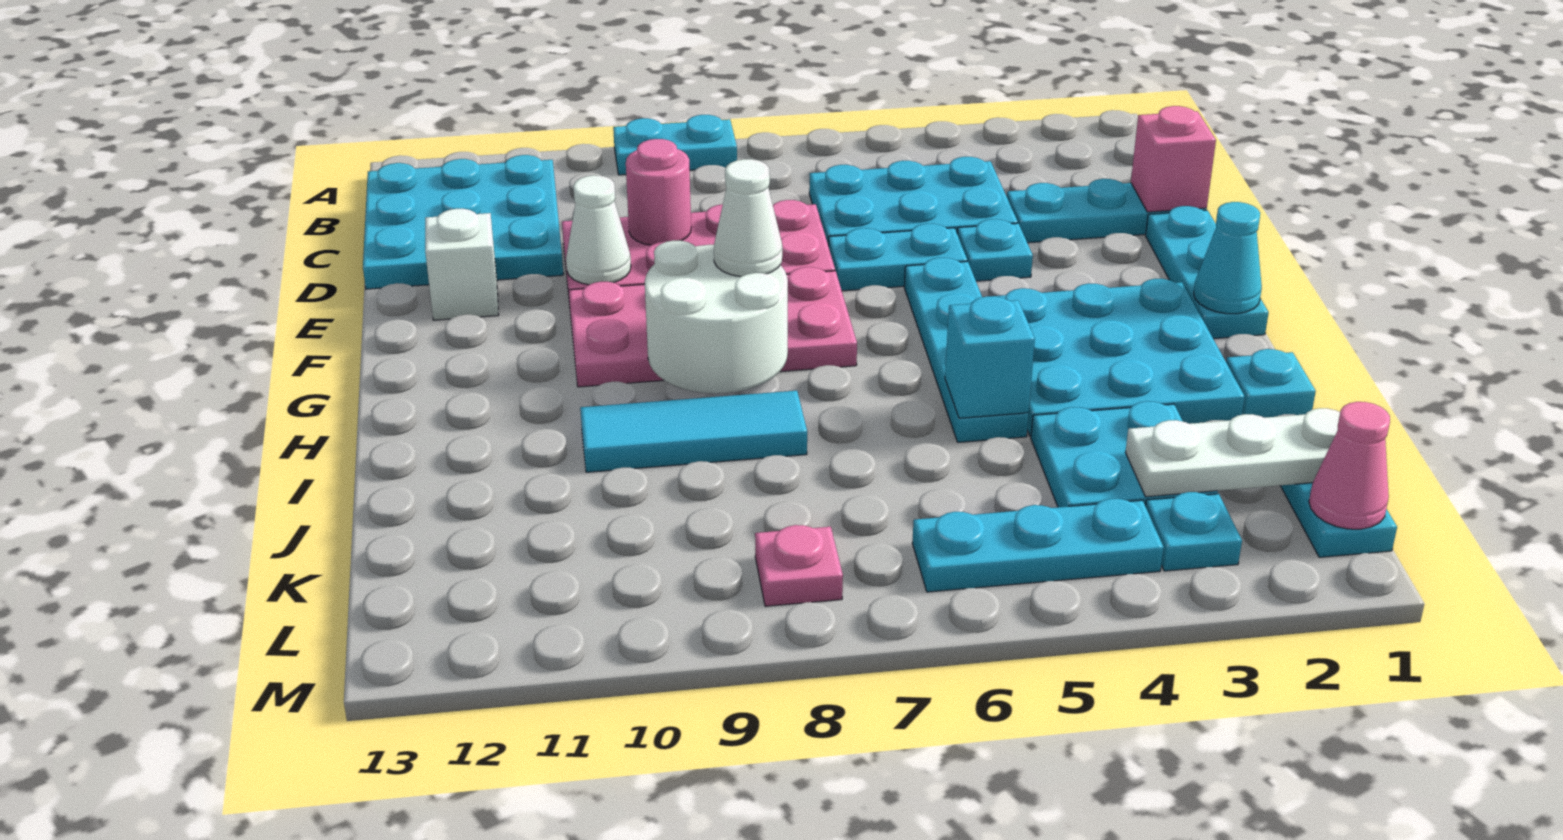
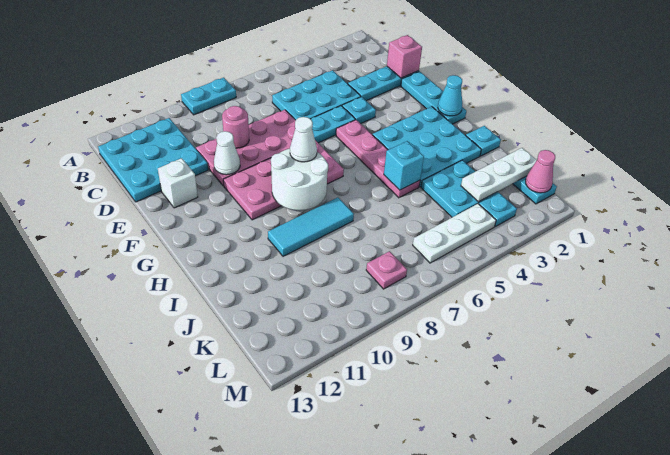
cyan 1x4 plate [904,258,1028,442] -> pink 1x4 plate [336,120,420,198]
cyan 1x3 plate [912,498,1164,592] -> white 1x3 plate [413,204,496,263]

